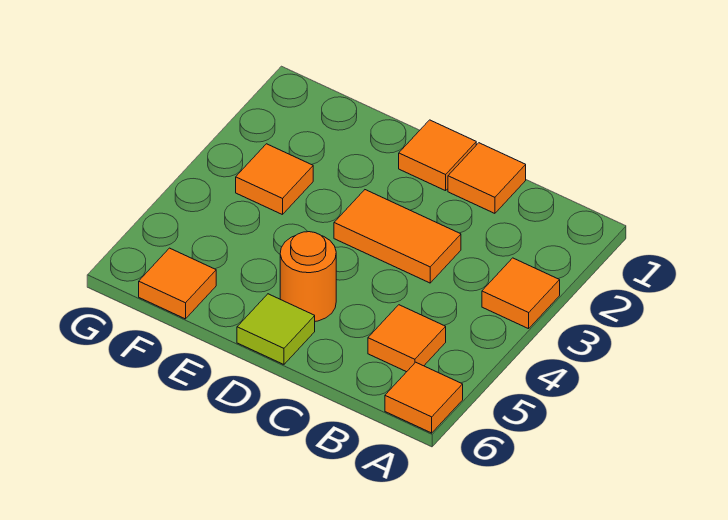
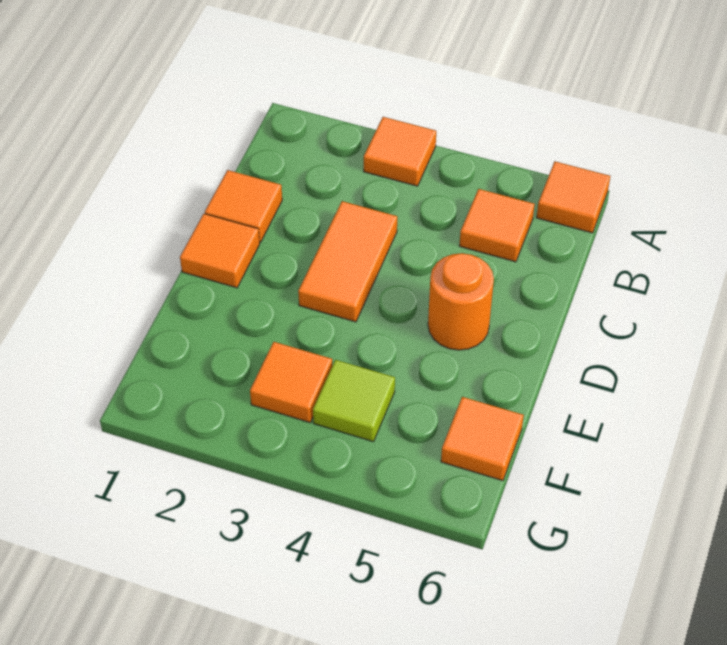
lime 1x1 tile [237,294,315,364] -> lime 1x1 tile moved to [313,360,395,442]

